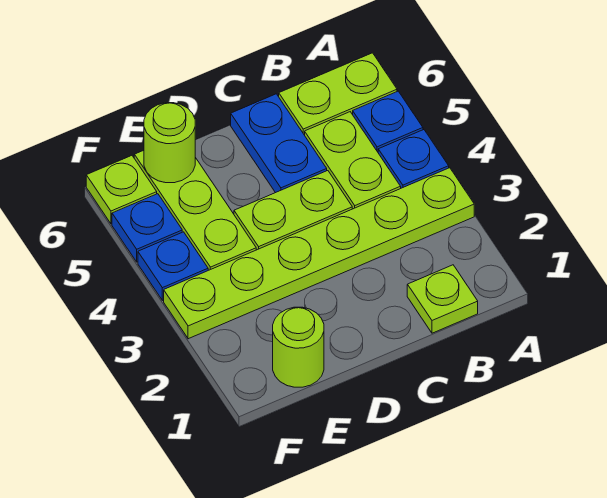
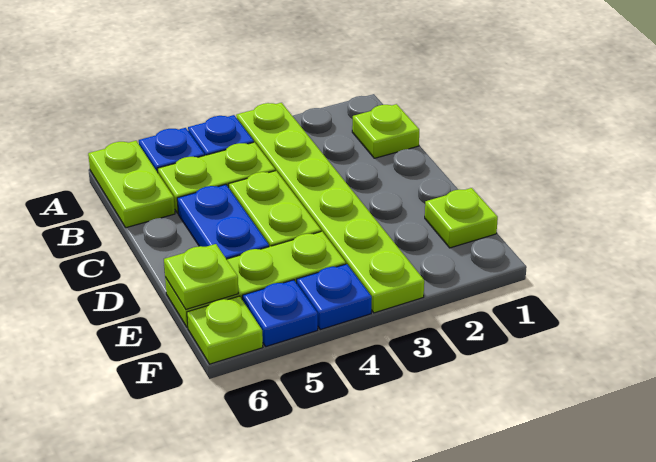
blue 1x2 plate [231,94,327,193] -> blue 1x2 plate turned to [177,185,269,259]
lime 1x1 round brick [273,307,324,387] -> lime 1x1 plate [425,188,498,248]
lime 1x1 round brick [144,103,195,183] -> lime 1x1 plate [164,244,239,309]

